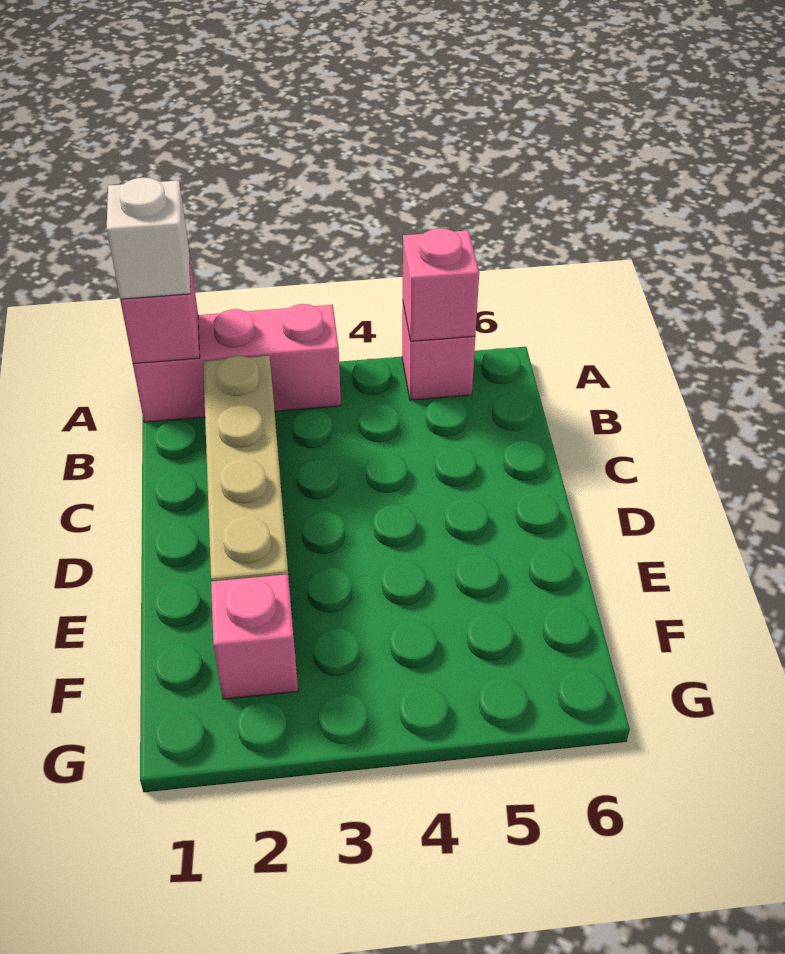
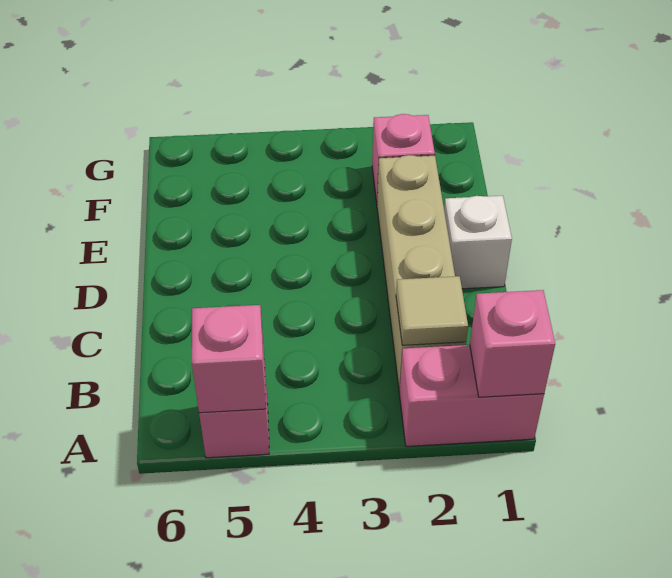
pink 1x3 brick [133,304,341,422] -> pink 1x2 brick [399,345,544,446]
white 1x1 brick [107,178,190,299] -> white 1x1 brick moved to [444,196,512,289]
none -> tan 1x1 tile [396,276,468,345]

